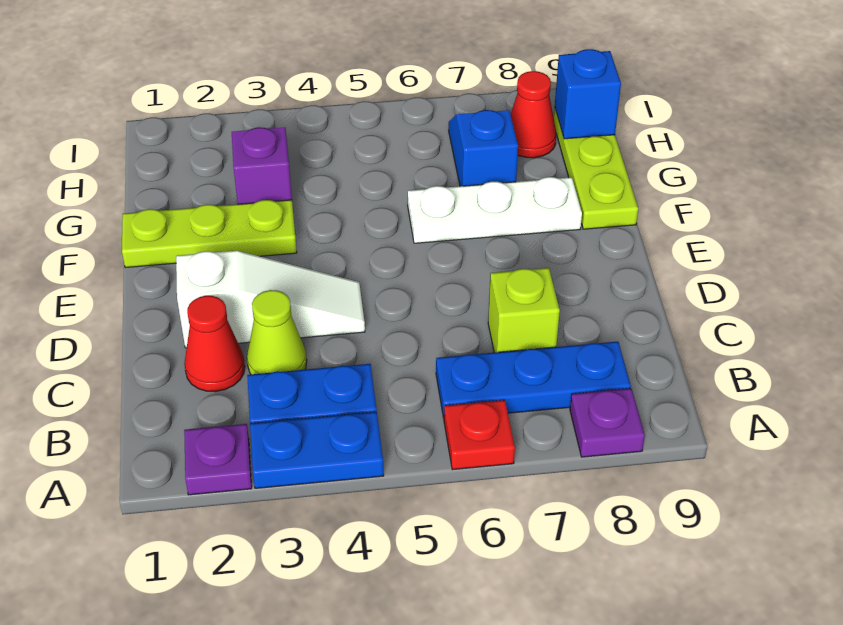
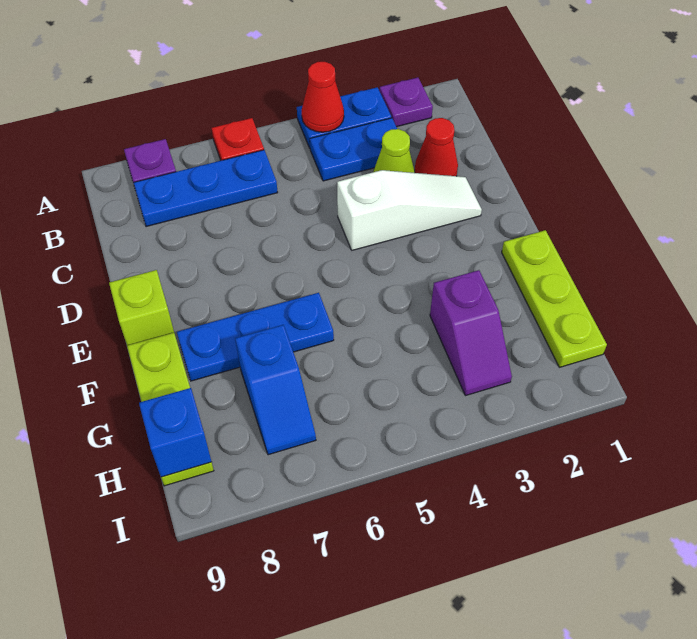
lime 1x1 brick [488,268,560,353] -> lime 1x1 brick moved to [109,270,174,345]
white 1x3 slope [176,251,365,348] -> white 1x3 slope turned to [337,170,482,250]
lime 1x3 plate [122,200,297,268] -> lime 1x3 plate turned to [502,230,607,367]
white 1x3 plate [408,177,582,243] -> blue 1x3 plate [177,293,334,381]
red 1x1 cone [510,71,556,158] -> red 1x1 cone moved to [302,62,344,132]

